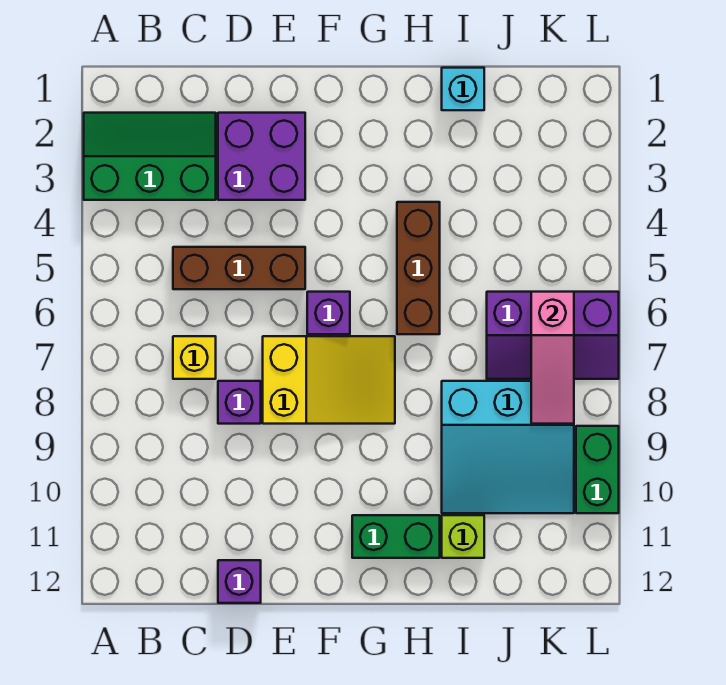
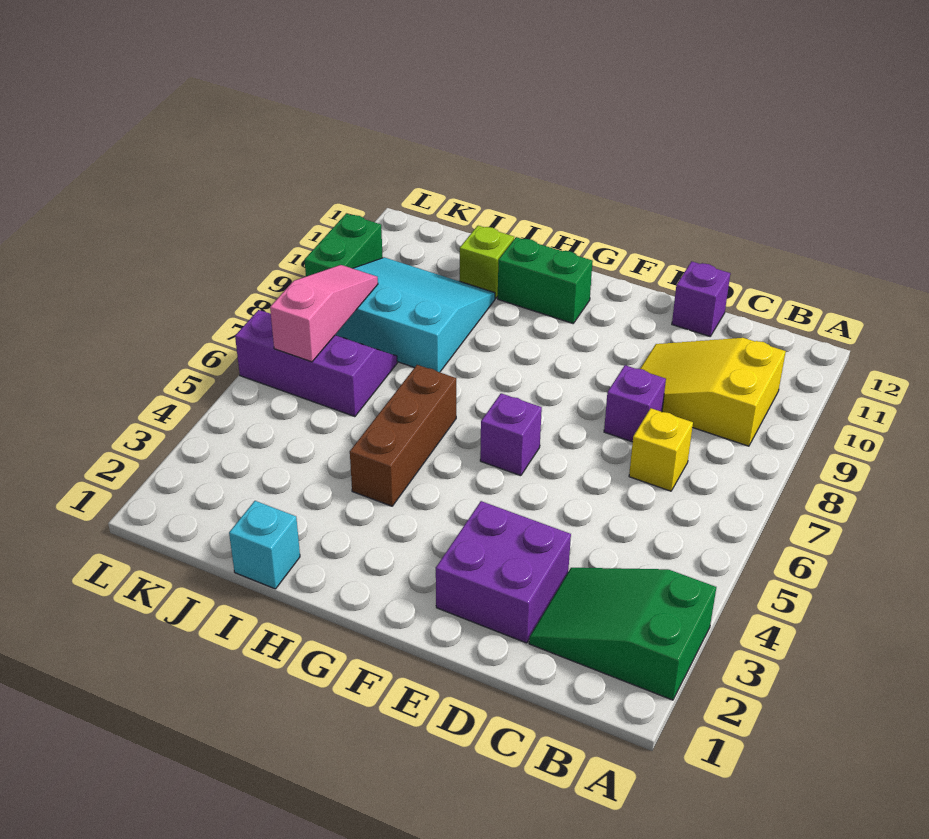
green 2x3 slope [84,113,216,200] -> green 2x3 slope turned to [529,568,716,700]
brown 1x3 brick [173,247,305,289] -> none
yellow 2x3 slope [263,336,395,424] -> yellow 2x3 slope moved to [640,338,786,446]

